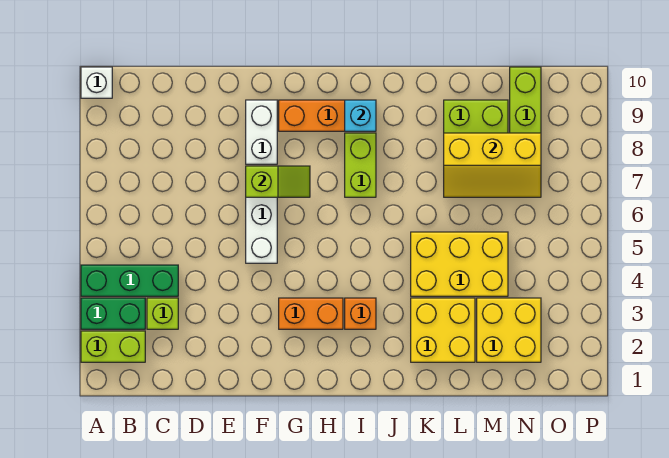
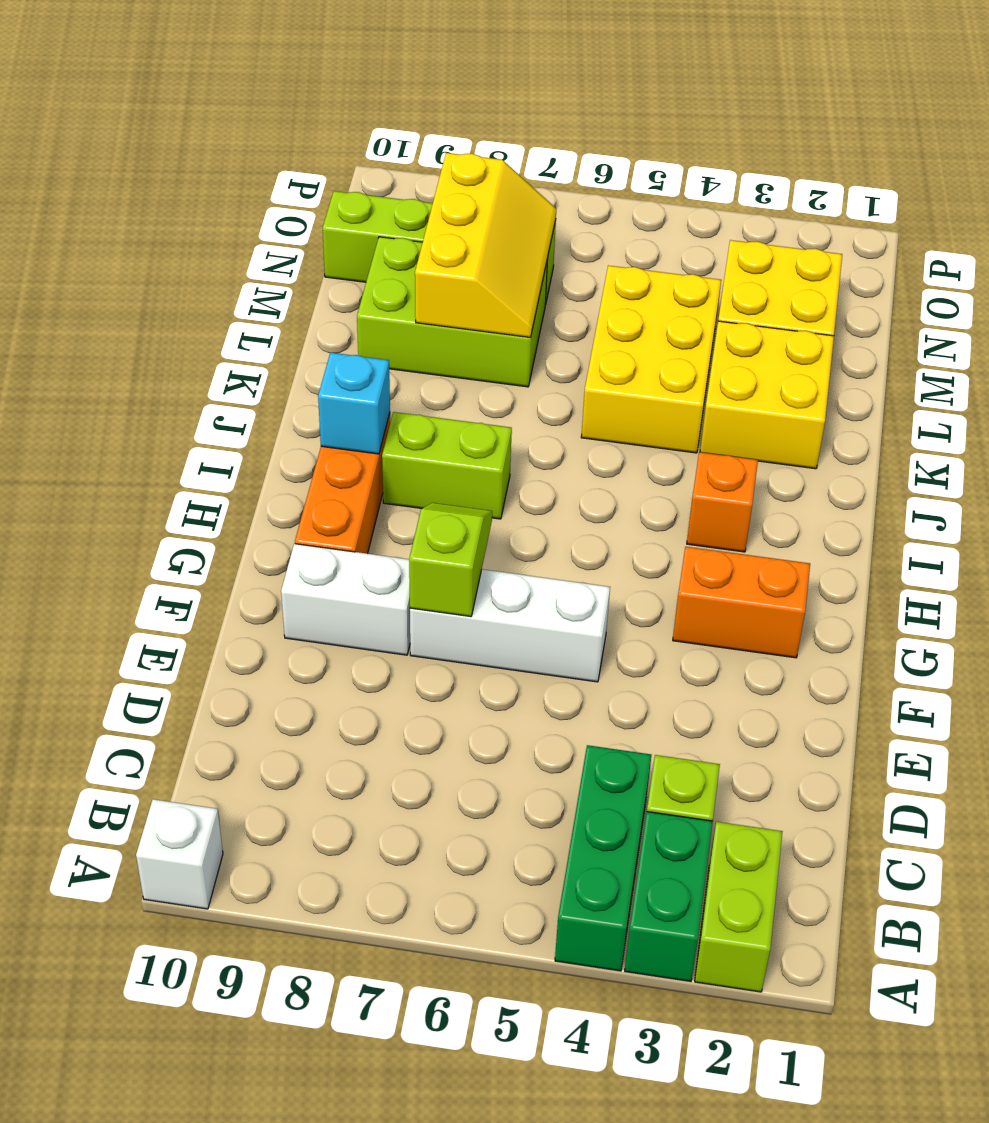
orange 1x2 brick [279,298,343,329] -> orange 1x2 brick turned to [673,547,810,658]

